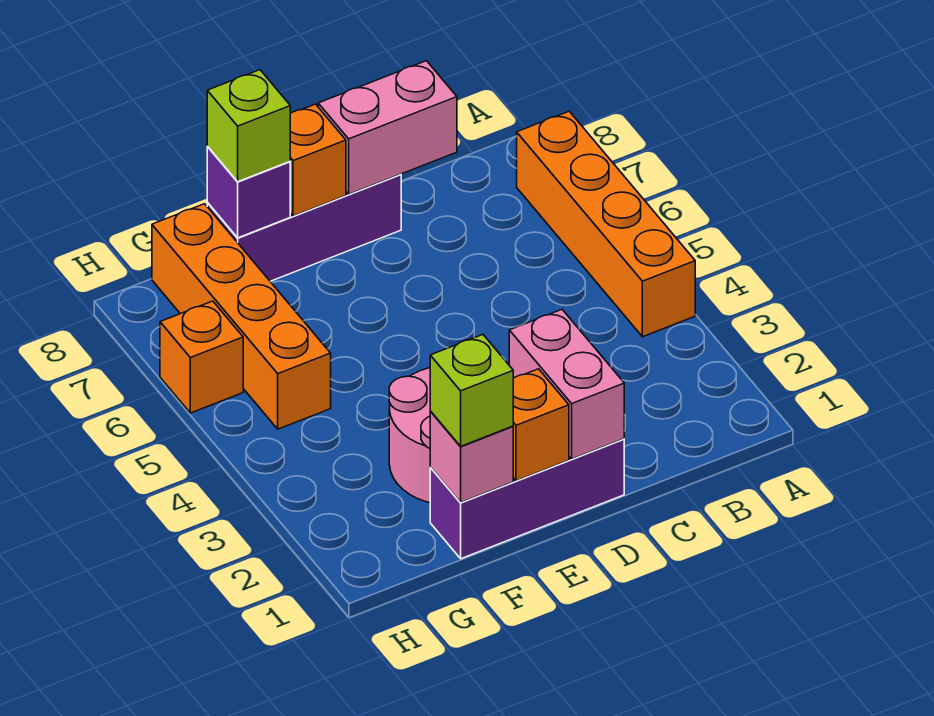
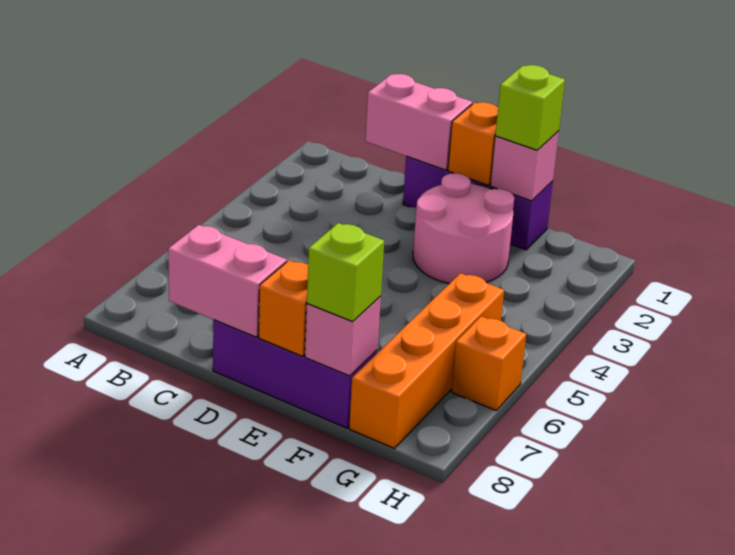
orange 1x4 brick [517,111,695,337] -> none
pink 1x2 brick [509,310,624,459] -> pink 1x2 brick turned to [365,74,472,170]
purple 1x1 brick [207,147,290,238] -> pink 1x1 brick [305,297,381,376]

